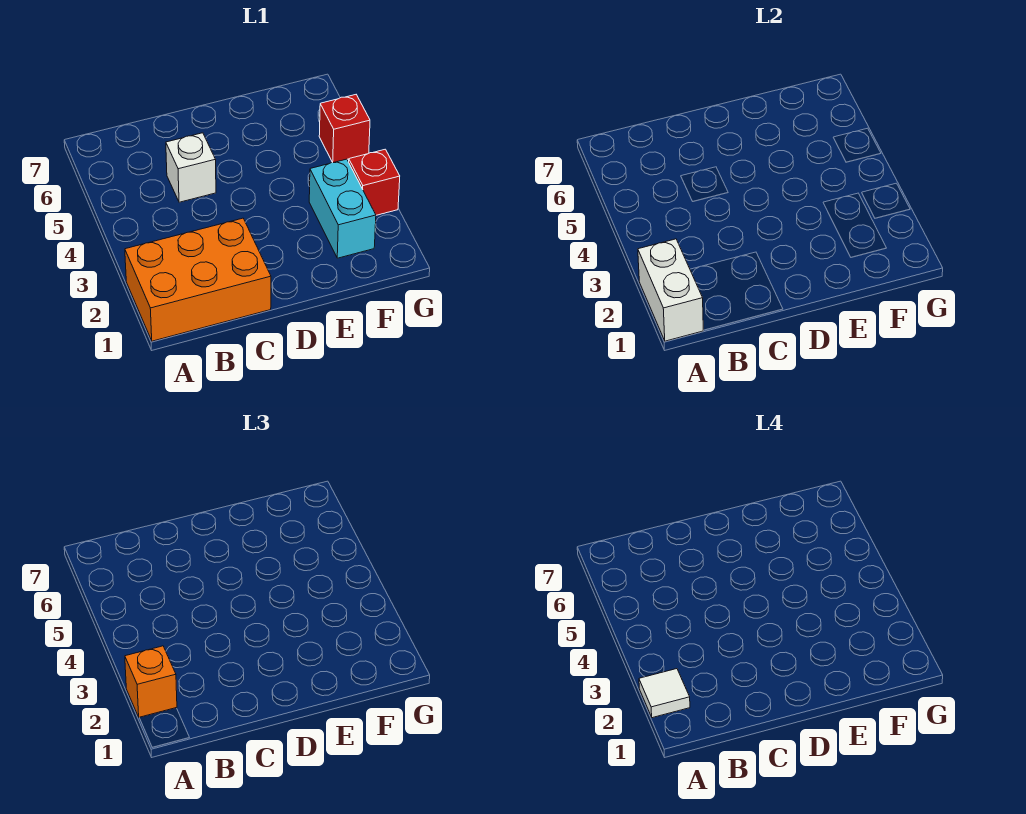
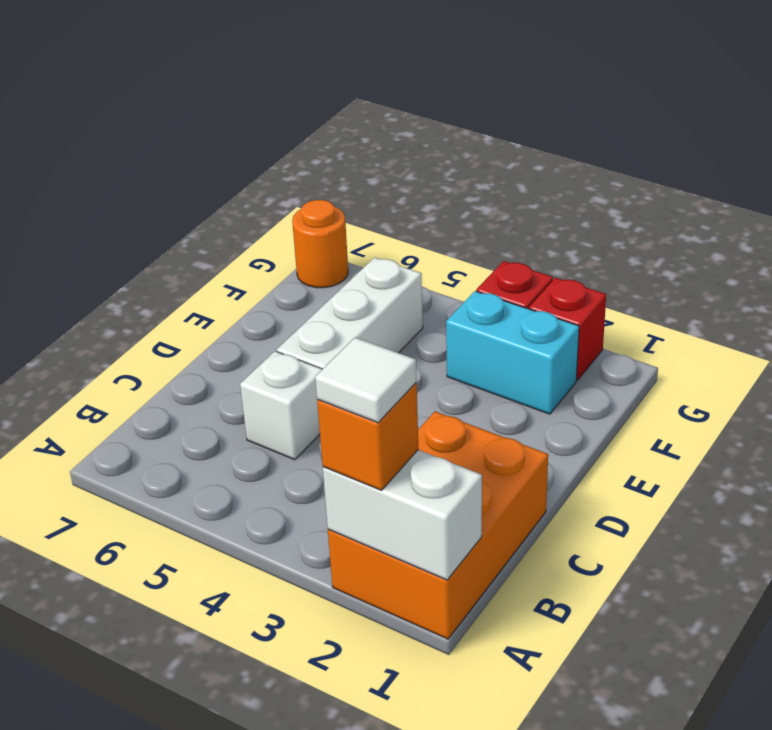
none -> white 1x3 brick [277,257,423,369]
red 1x1 brick [319,95,370,163] -> red 1x1 brick moved to [529,278,606,380]
none -> orange 1x1 round brick [292,200,348,288]

